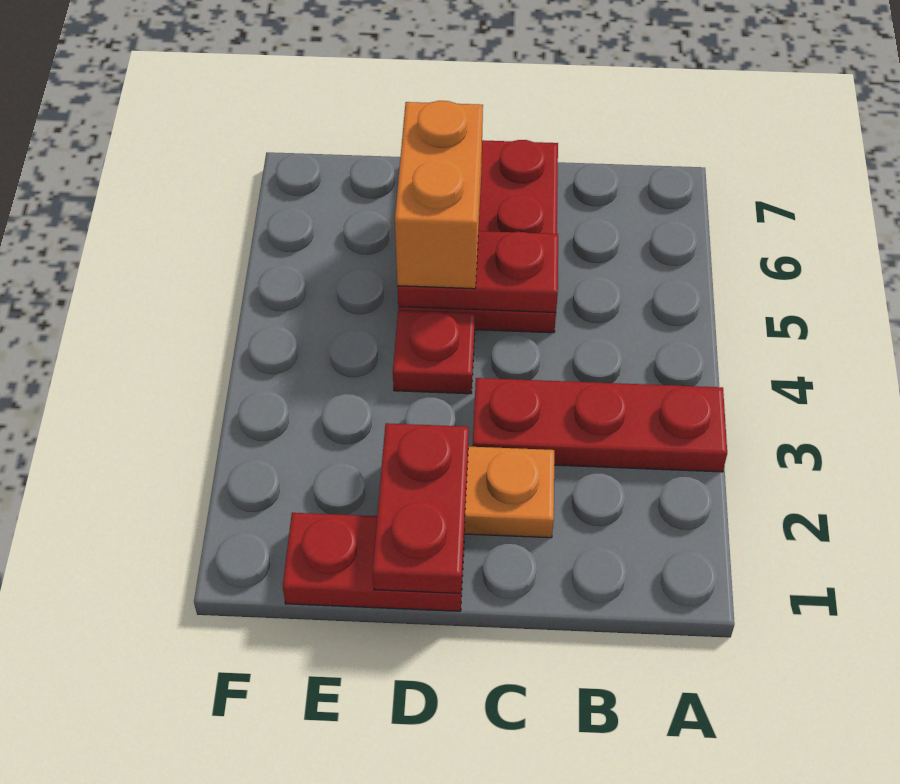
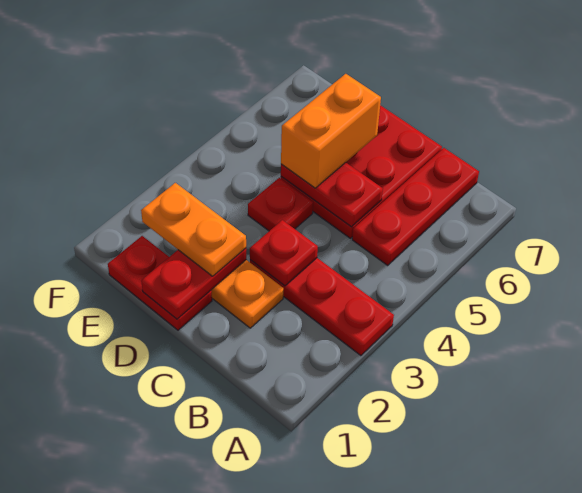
none -> red 1x3 plate [352,148,479,265]
none -> red 1x1 plate [250,220,318,286]
none -> orange 1x2 plate [141,183,246,276]

